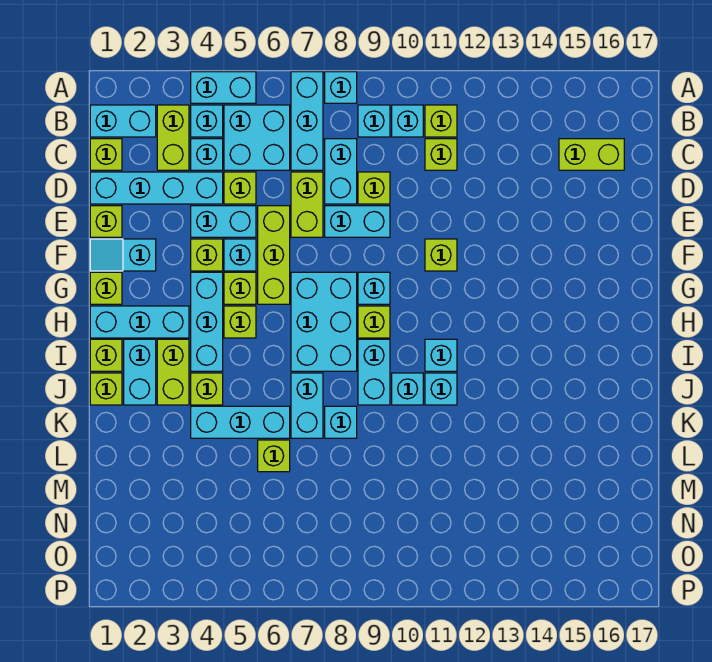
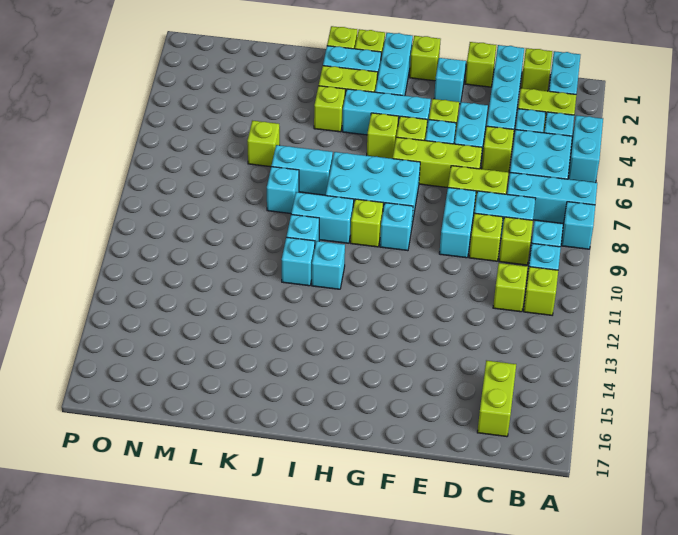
lime 1x1 brick [425,239,457,271] -> lime 1x1 brick moved to [499,217,533,265]
cyan 1x3 brick [191,406,290,438] -> none

